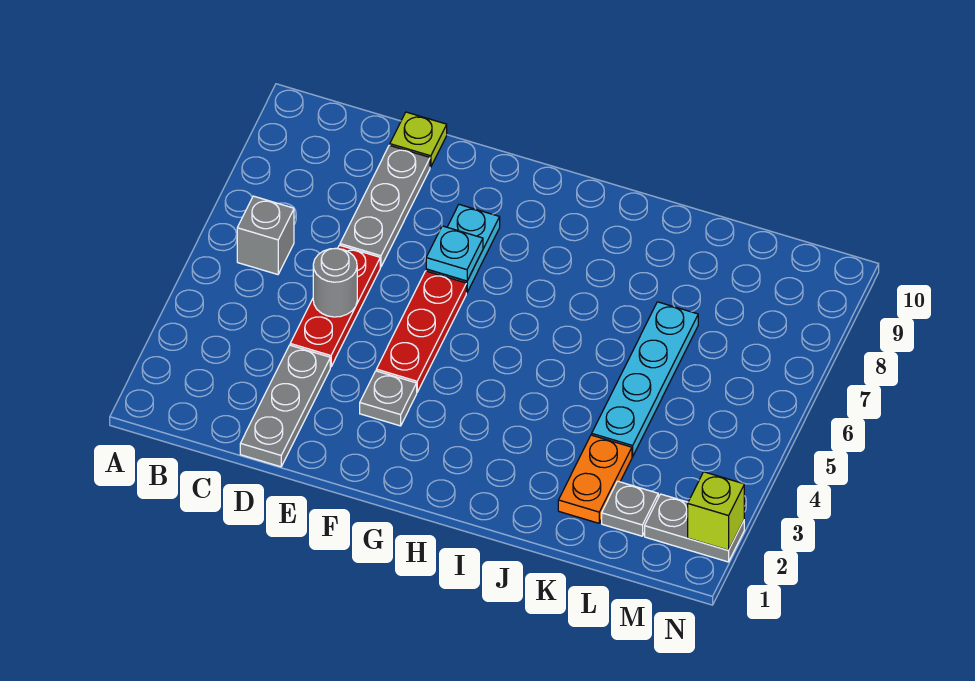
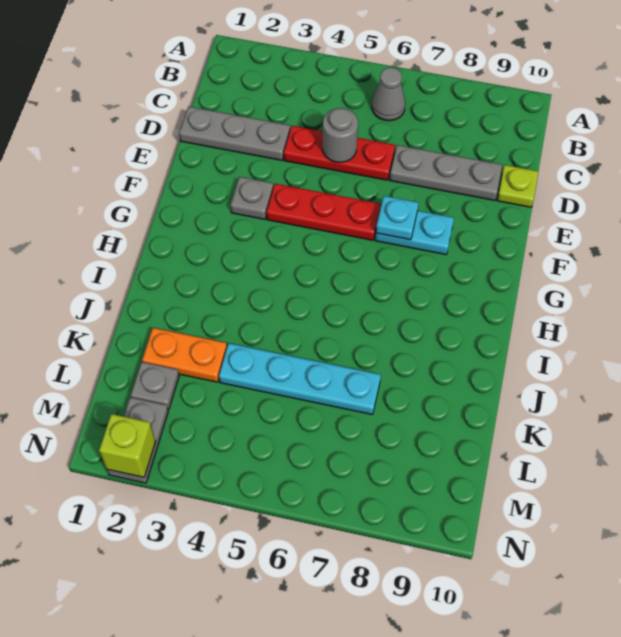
grey 1x1 brick [237,196,294,275] -> grey 1x1 cone [372,68,405,121]

